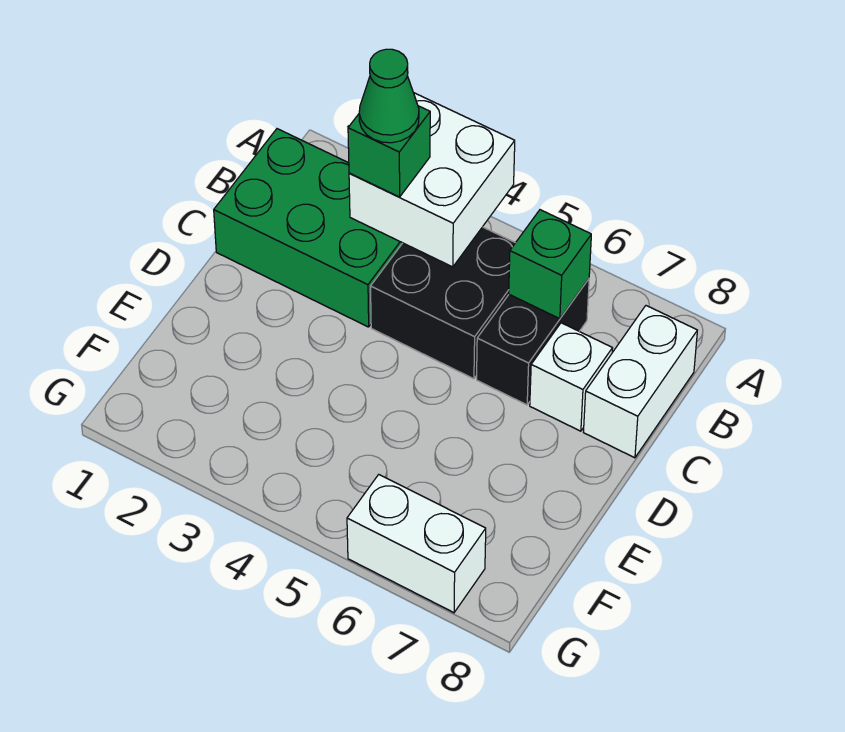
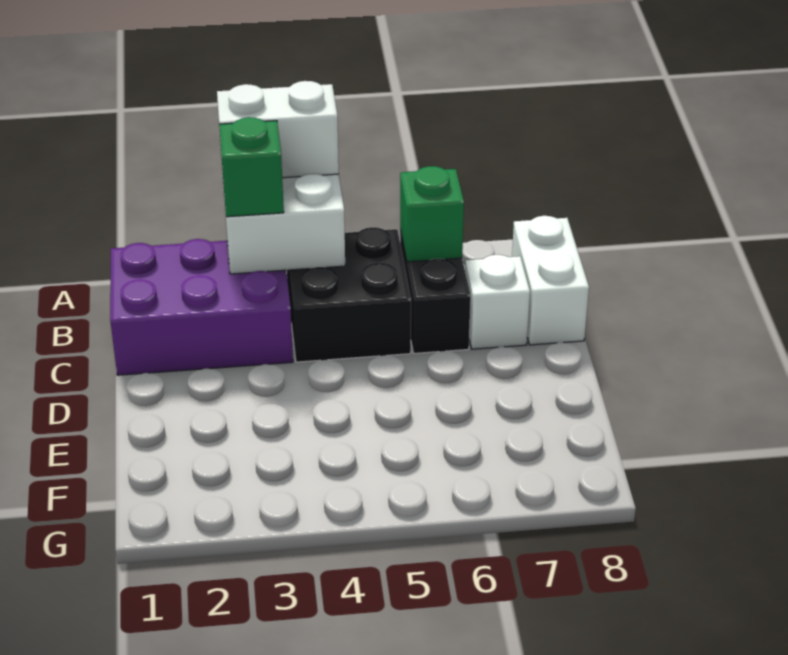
green 2x3 brick [214,129,402,327] -> purple 2x3 brick [110,239,293,375]
green 1x1 cone [359,49,419,143] -> none
white 1x2 brick [347,475,486,613] -> white 1x2 brick moved to [217,81,339,178]

